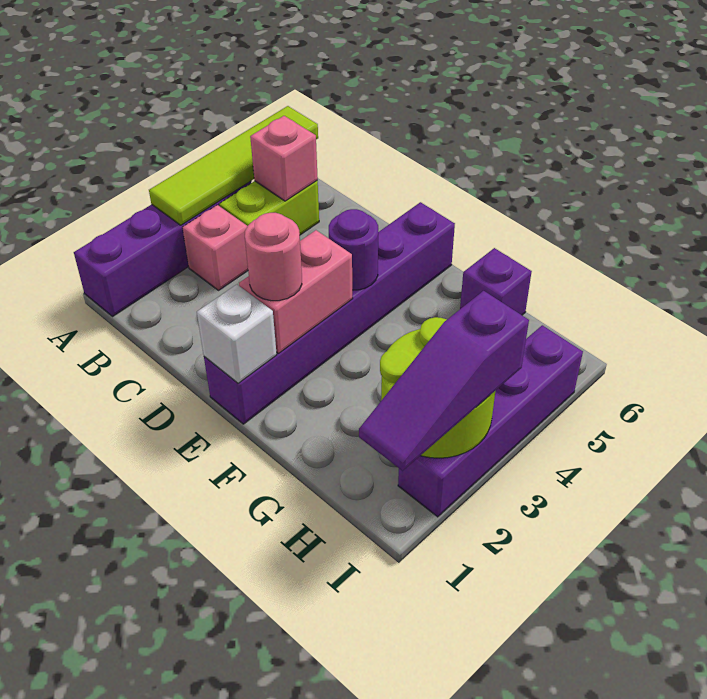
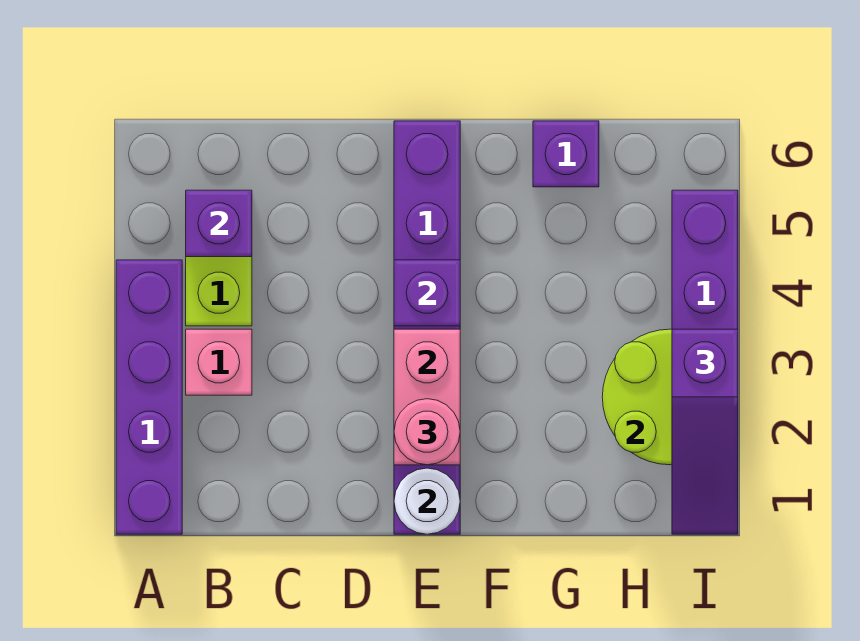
lime 1x4 tile [149,106,318,225] -> none
pink 1x1 brick [250,116,318,201] -> purple 1x1 brick [186,190,252,257]
white 1x1 brick [197,284,277,383] -> white 1x1 round brick [394,468,460,534]
purple 1x1 round brick [329,209,378,290] -> purple 1x1 brick [394,260,460,326]

